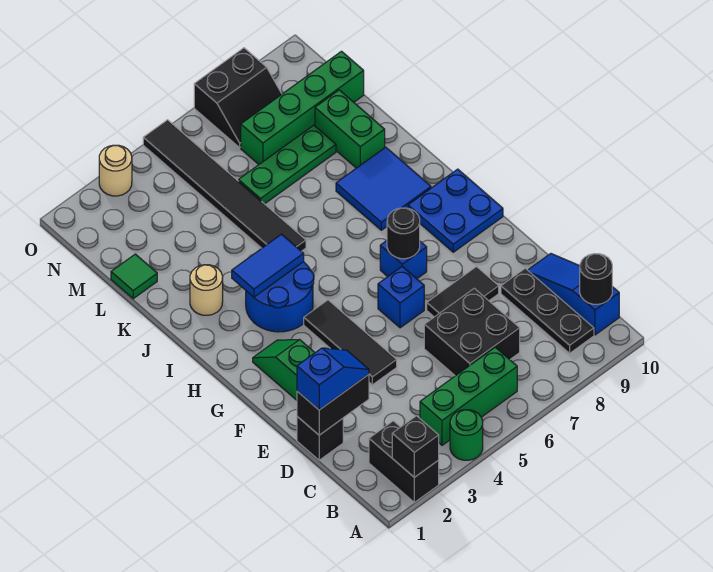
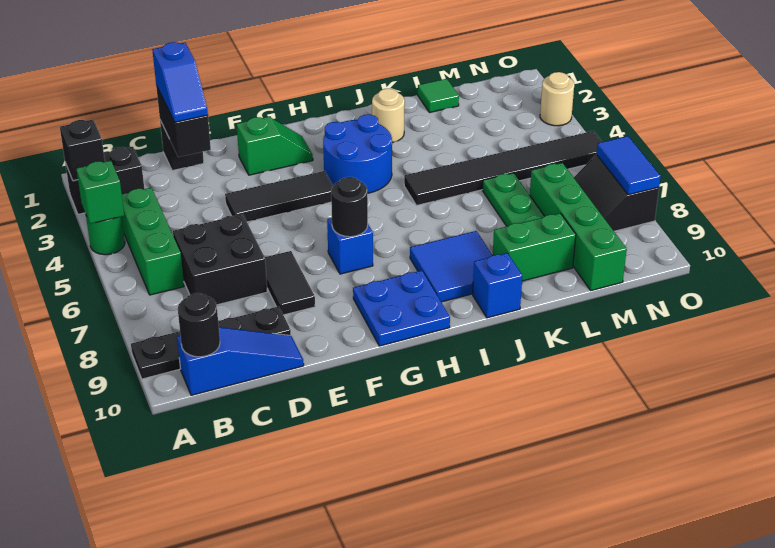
none -> green 1x1 brick [76,161,124,224]
black 1x3 plate [501,268,594,353] -> black 1x4 plate [131,306,291,379]
blue 1x1 brick [378,266,424,328] -> blue 1x1 brick moved to [473,253,522,318]
blue 1x2 tile [232,234,304,297] -> blue 1x2 tile moved to [597,136,661,195]

